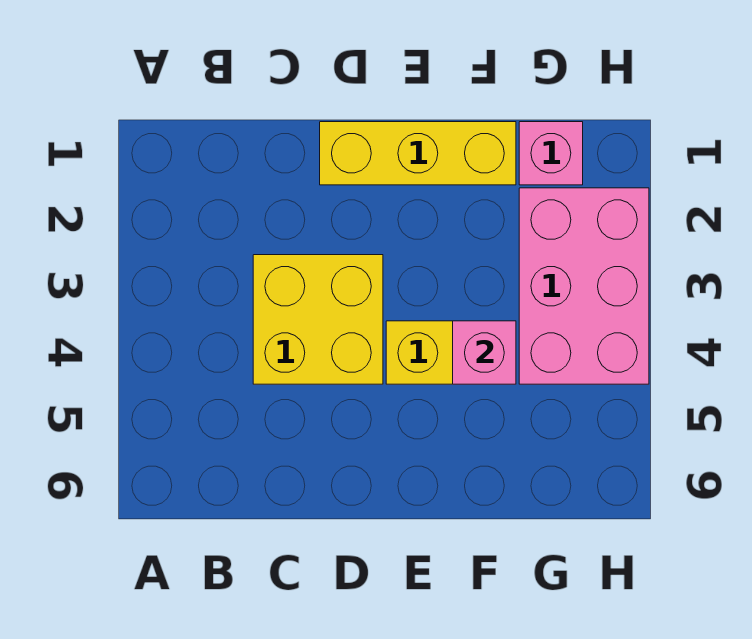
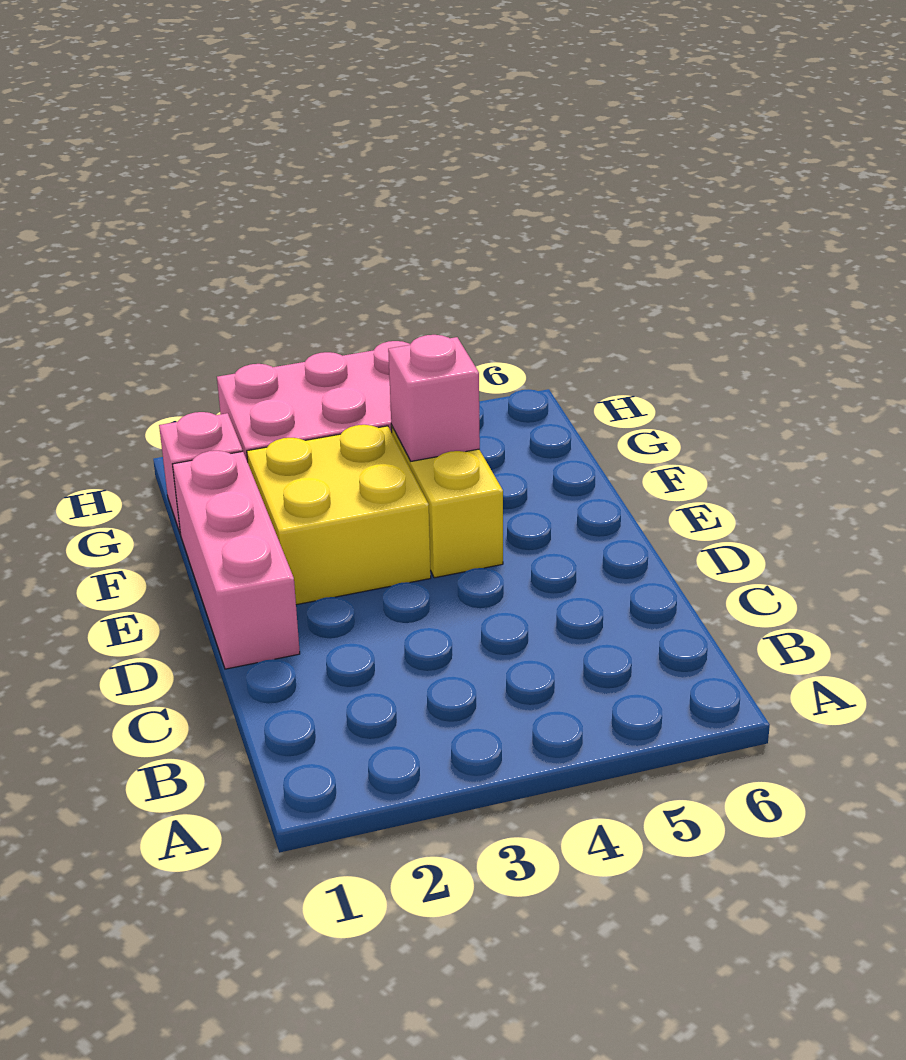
yellow 2x2 brick [253,255,383,384] -> yellow 2x2 brick moved to [247,425,431,605]
yellow 1x3 brick [320,122,516,185] -> pink 1x3 brick [173,451,300,669]

